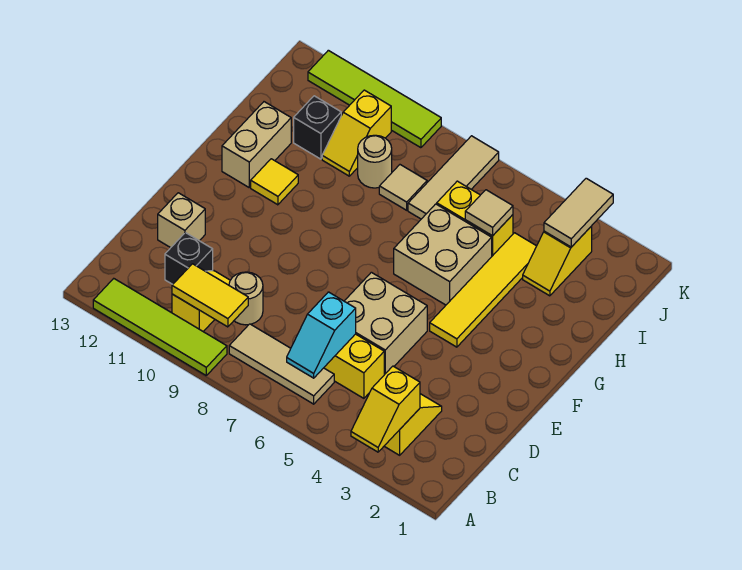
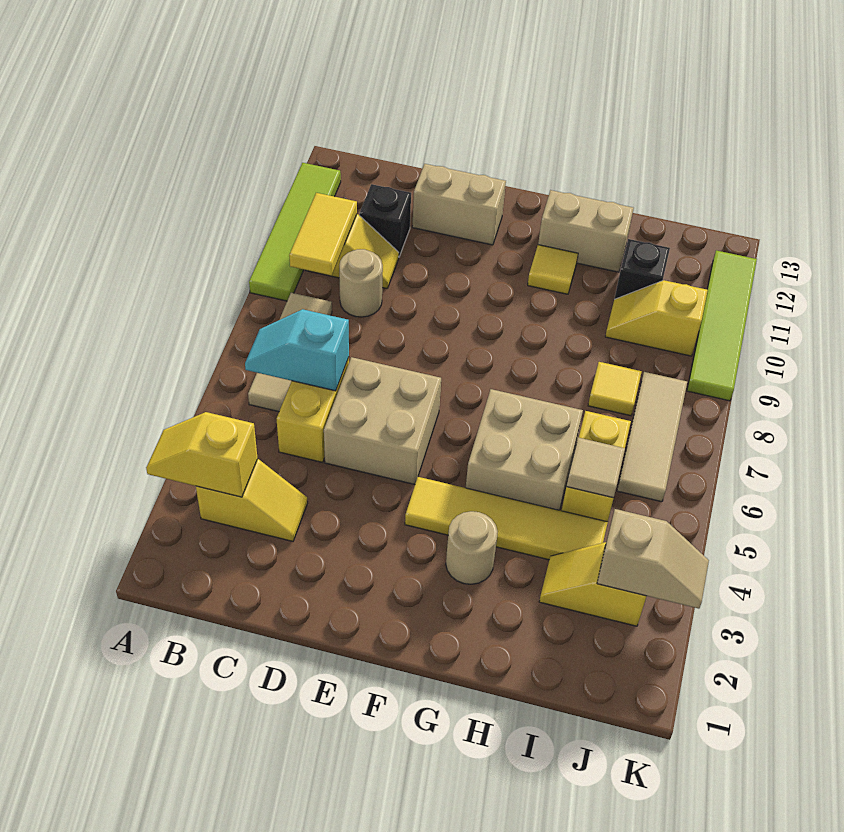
tan 1x1 brick [158,193,205,248] -> tan 1x2 brick [412,164,506,245]
tan 1x3 tile [408,136,499,219] -> tan 1x3 tile turned to [617,372,687,502]
tan 1x1 tile [379,165,427,210] -> yellow 1x1 tile [588,362,642,416]
tan 1x1 round brick [358,135,392,188] -> tan 1x1 round brick moved to [446,511,498,584]
tan 1x2 tile [544,178,613,247] -> tan 1x2 slope [597,509,709,609]

